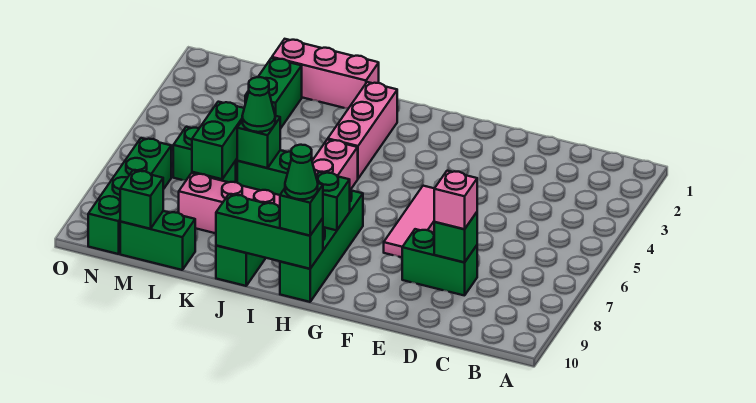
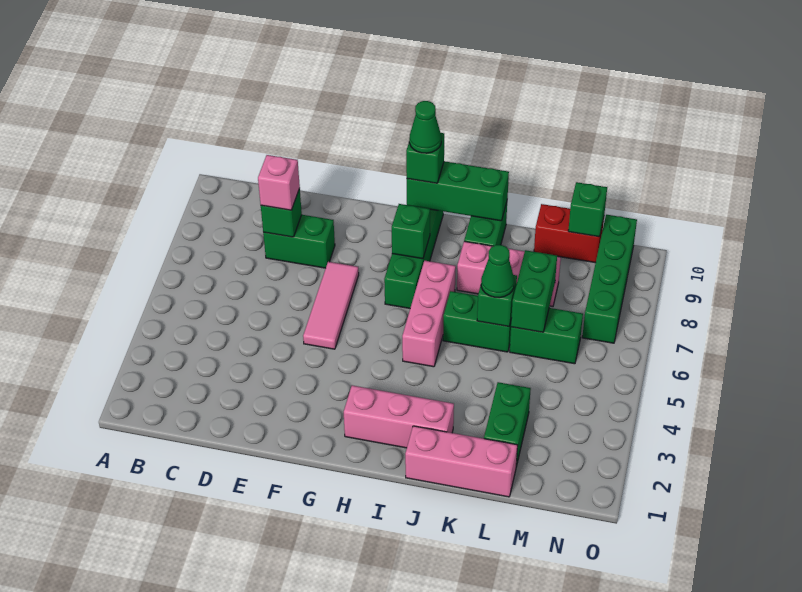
pink 1x3 brick [328,82,397,178] -> pink 1x3 brick turned to [344,385,454,448]
green 1x2 brick [120,211,195,270] -> red 1x2 brick [534,204,604,263]

